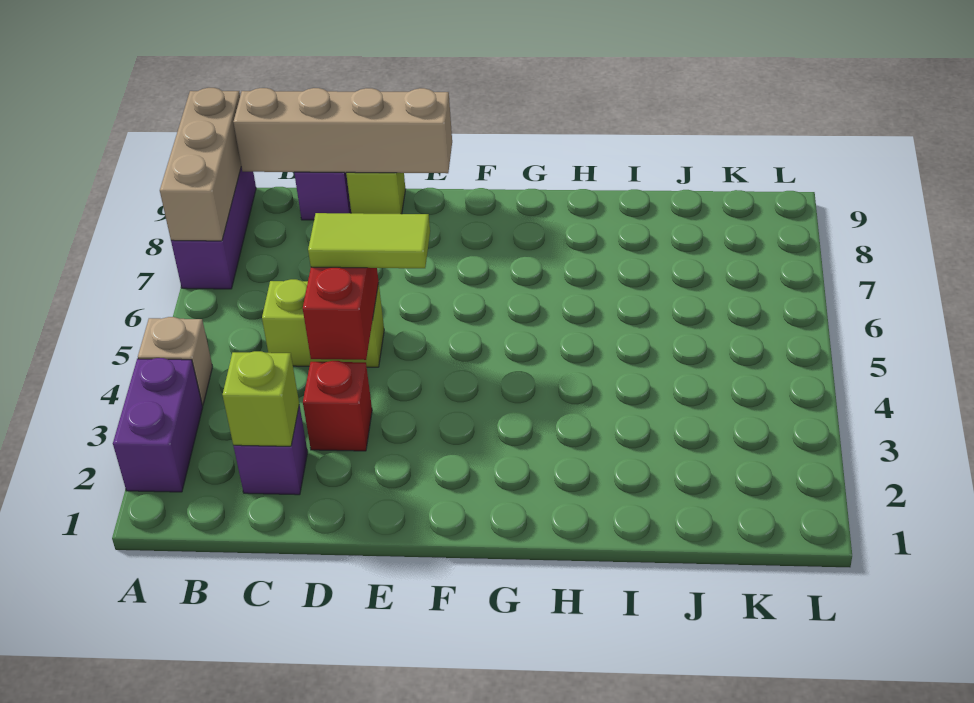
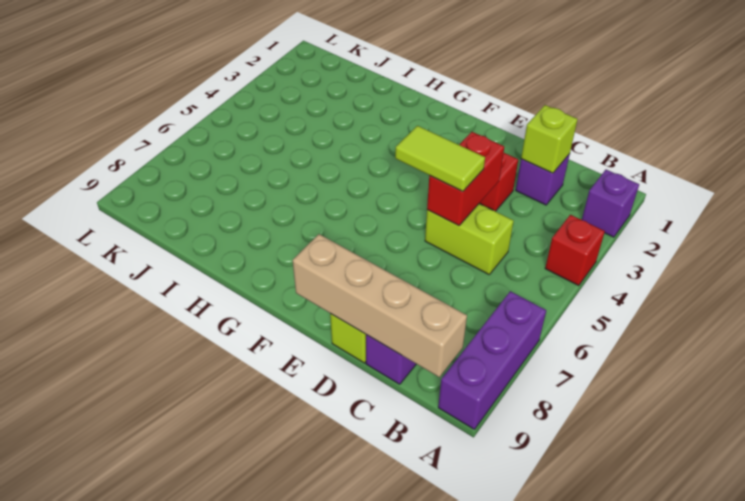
purple 1x2 brick [113,358,203,492] -> purple 1x1 brick [582,170,639,237]
tan 1x1 brick [138,317,213,405] -> red 1x1 brick [545,215,605,286]
tan 1x3 brick [160,88,241,241] -> none

